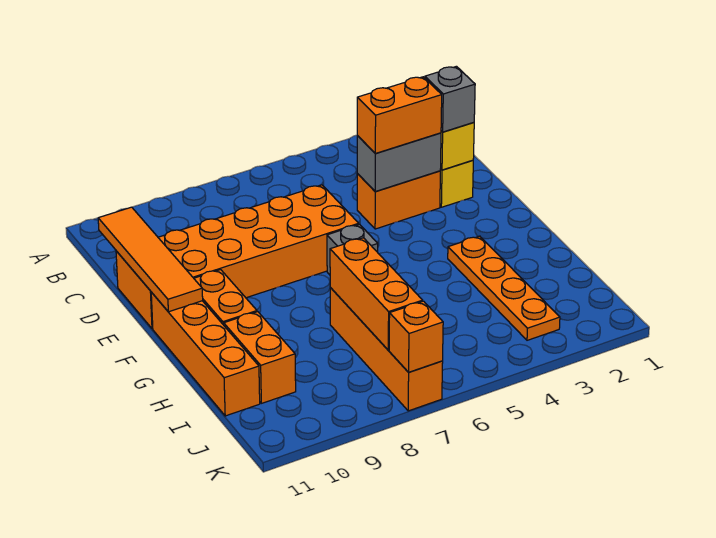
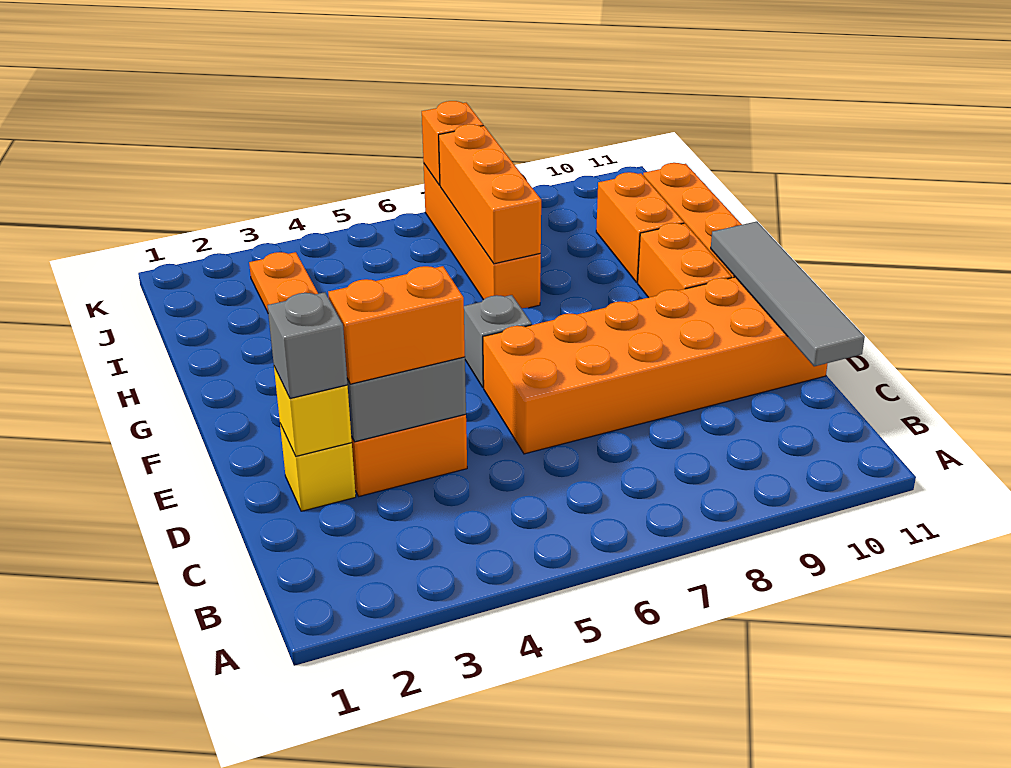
orange 1x4 tile [98,207,203,312] -> grey 1x4 tile [711,221,865,366]

